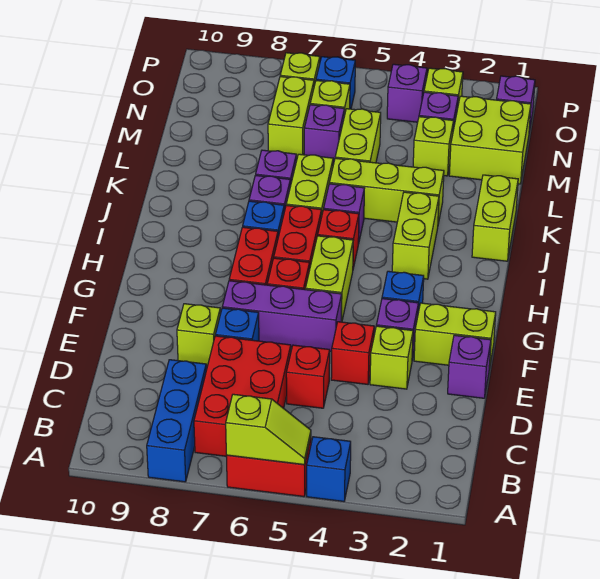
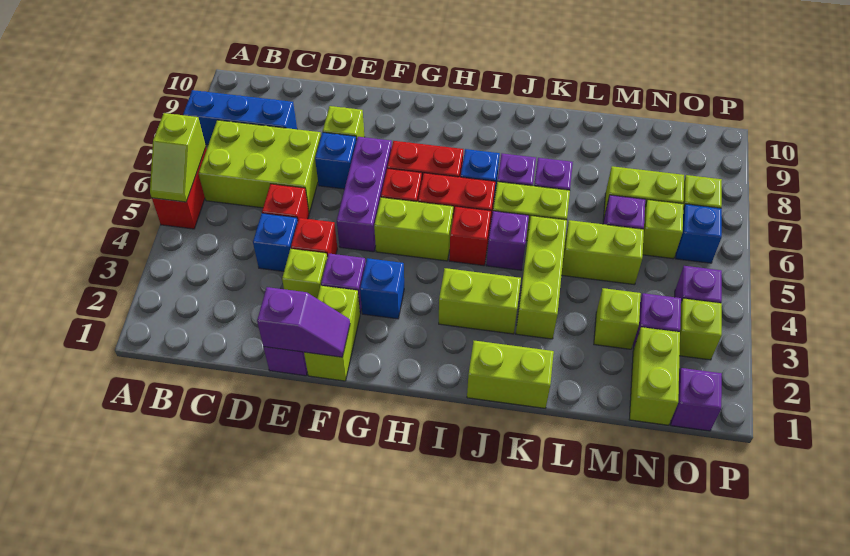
blue 1x1 brick [307,437,351,501] -> blue 1x1 brick moved to [253,213,298,271]
red 2x3 brick [194,336,291,456] -> lime 2x3 brick [199,120,321,213]
none -> purple 1x2 slope [257,287,350,357]
lime 2x2 brick [449,96,531,184] -> lime 1x2 brick [629,327,680,425]

